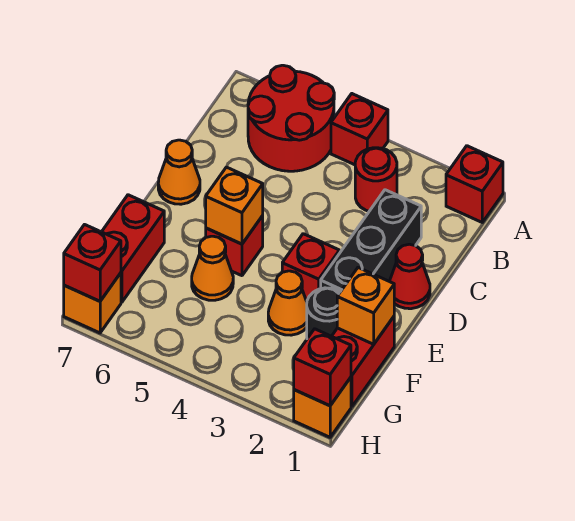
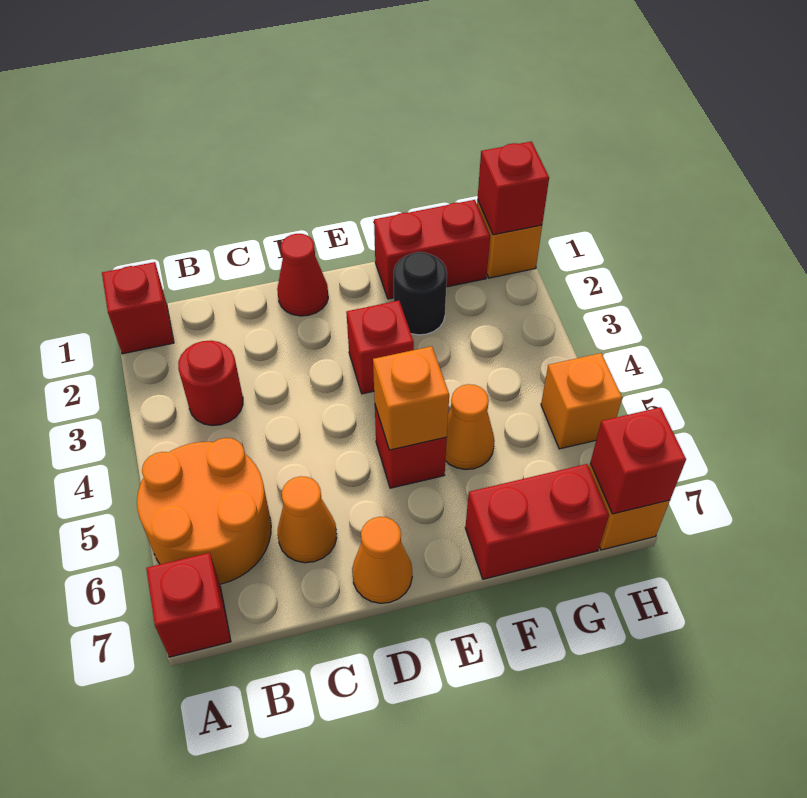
red 1x1 brick [331,94,388,165] -> red 1x1 brick moved to [146,553,231,657]
red 2x2 round brick [248,65,334,171] -> orange 2x2 round brick [137,438,271,584]
black 1x3 brick [321,190,421,292] -> none
orange 1x1 brick [337,268,394,344] -> orange 1x1 brick moved to [541,353,622,449]
orange 1x1 cone [268,271,307,335] -> orange 1x1 cone moved to [278,476,337,563]

